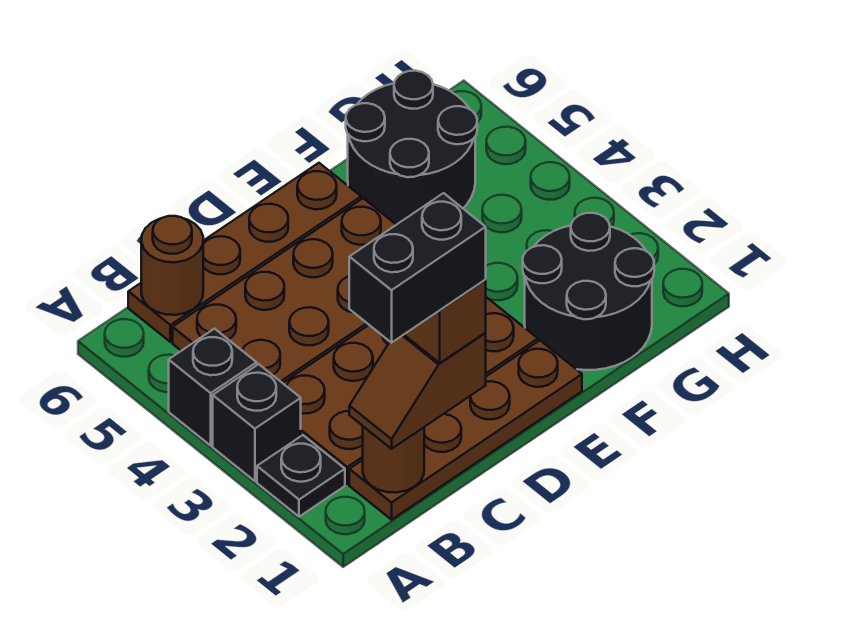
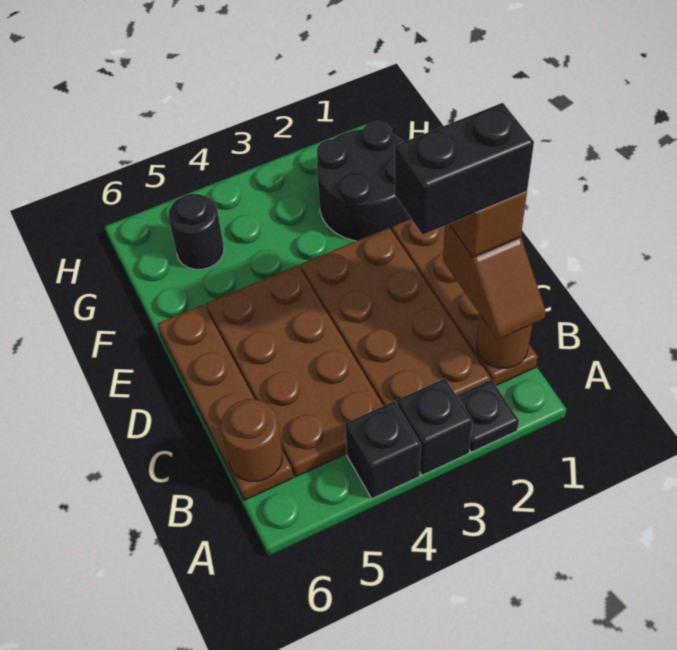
black 1x2 brick [349,193,486,343] -> black 1x2 brick turned to [395,103,534,235]
black 2x2 round brick [346,71,477,225] -> black 1x1 round brick [168,194,224,269]

